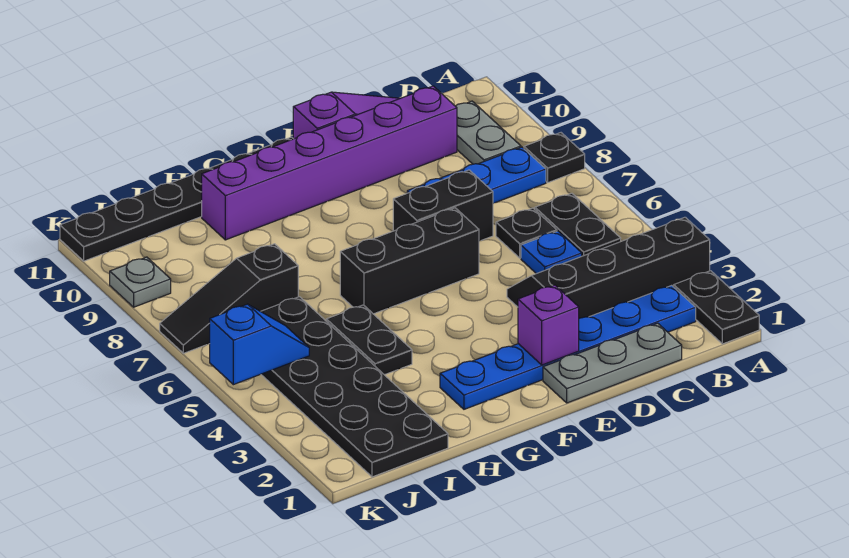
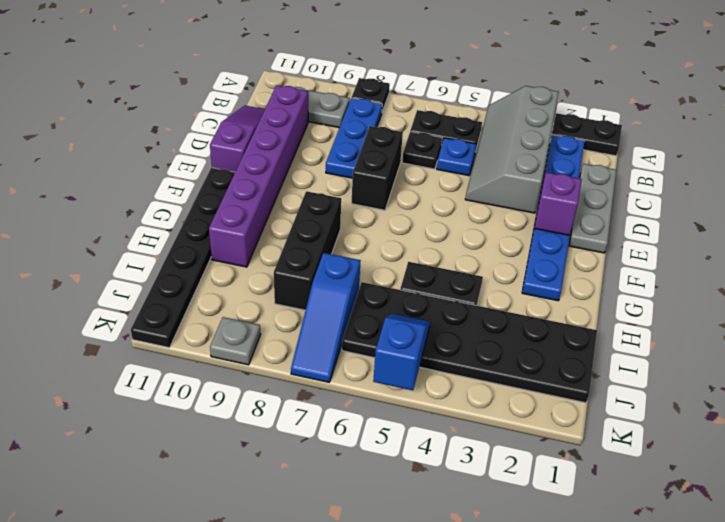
black 2x4 slope [507,217,710,318] -> grey 2x4 slope [465,86,559,213]
black 1x3 brick [340,208,479,314] -> black 1x3 brick moved to [274,191,341,310]
black 1x3 slope [160,244,298,353] -> blue 1x3 slope [291,253,361,382]

